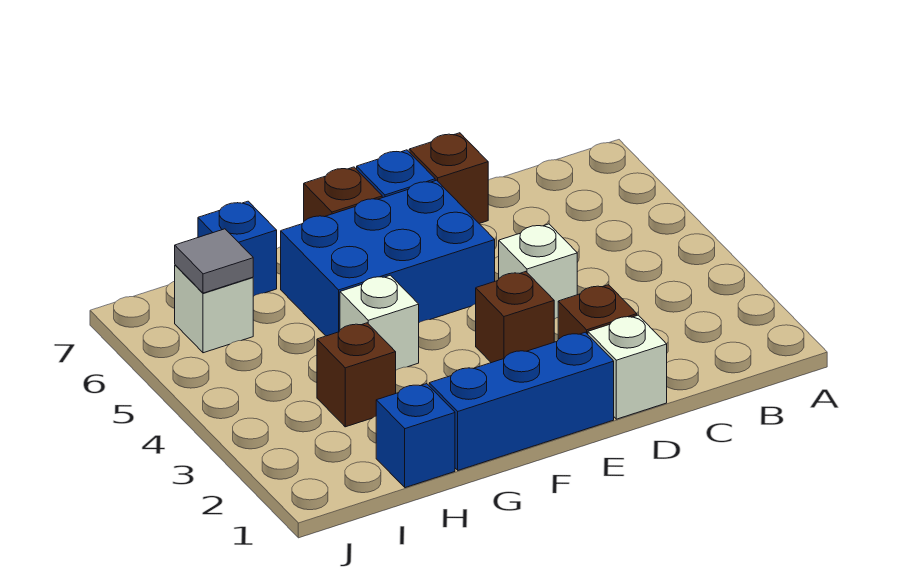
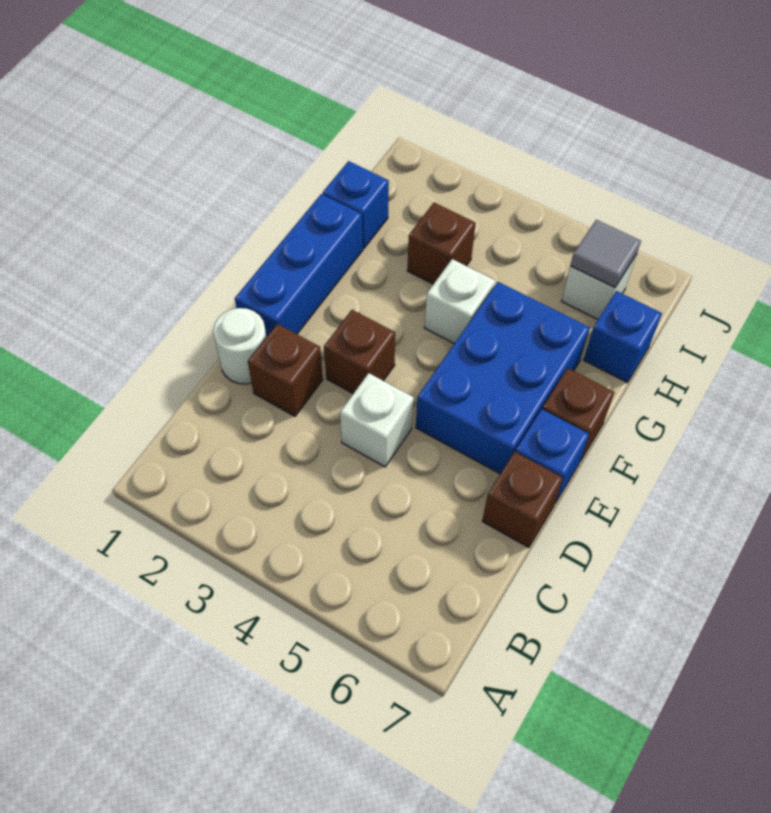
white 1x1 brick [588,315,667,419] -> white 1x1 round brick [213,308,266,384]

